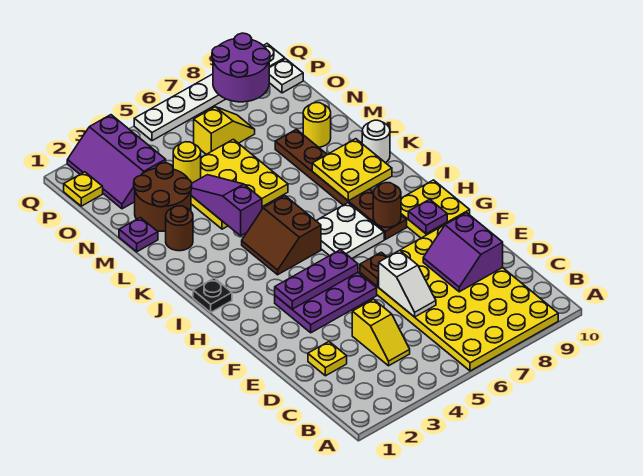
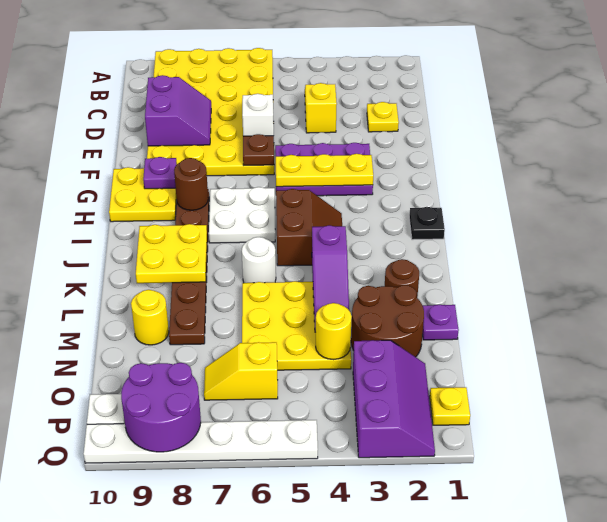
purple 1x3 plate [275,250,358,309] -> yellow 1x3 plate [276,154,373,187]
white 1x1 round brick [362,120,390,163] -> white 1x1 round brick moved to [242,237,276,283]

